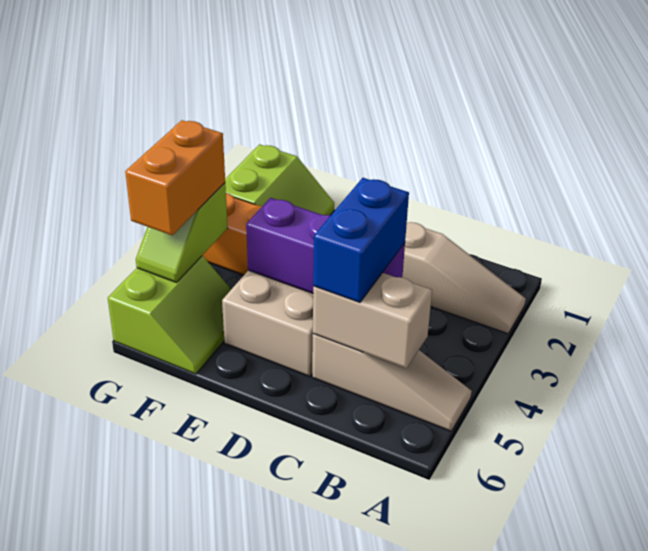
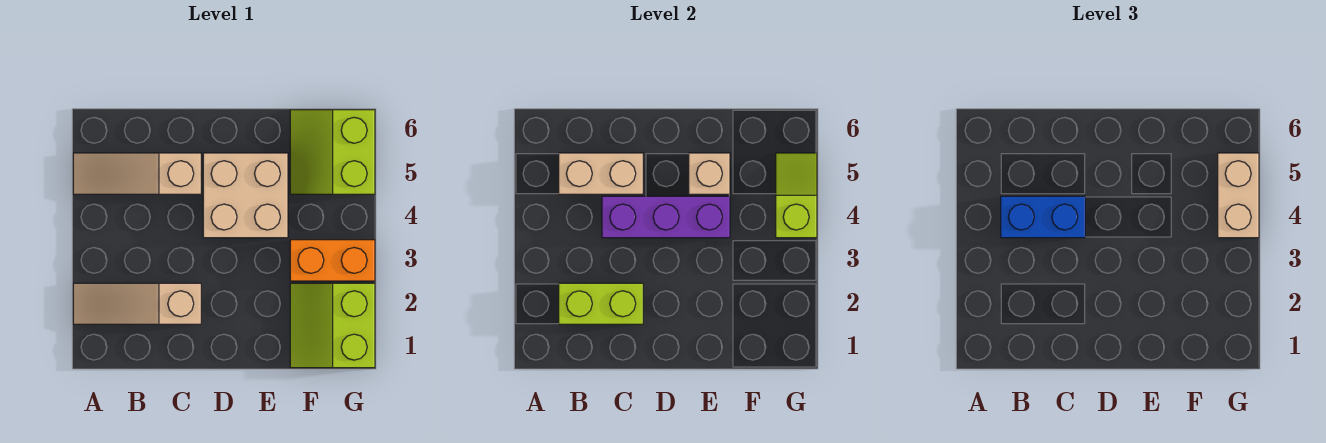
none -> lime 1x2 brick [559,283,643,324]
blue 1x2 brick [313,178,409,302] -> blue 1x2 brick turned to [1001,196,1085,238]
none -> tan 1x1 brick [689,153,730,194]
orange 1x2 brick [125,120,225,235] -> tan 1x2 brick [1218,153,1259,238]

